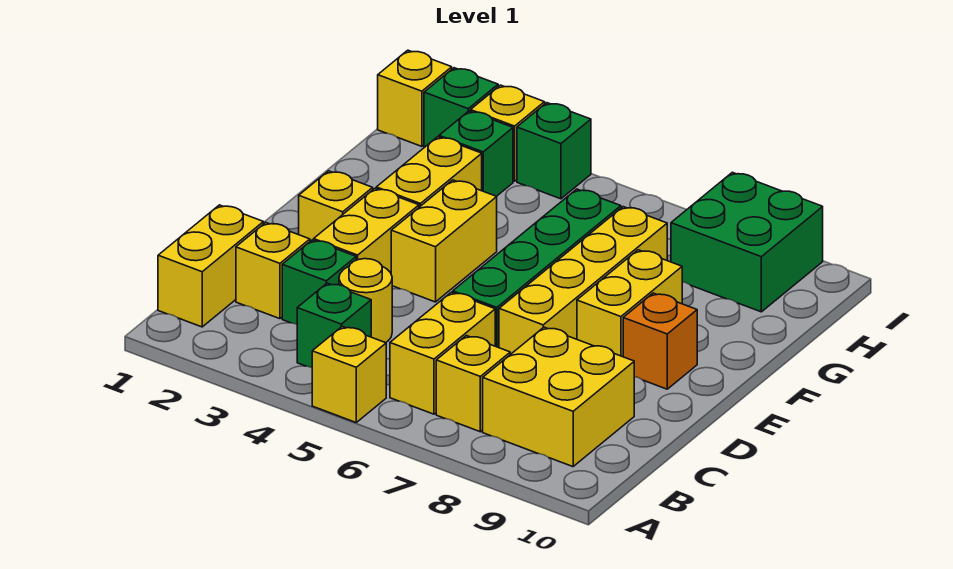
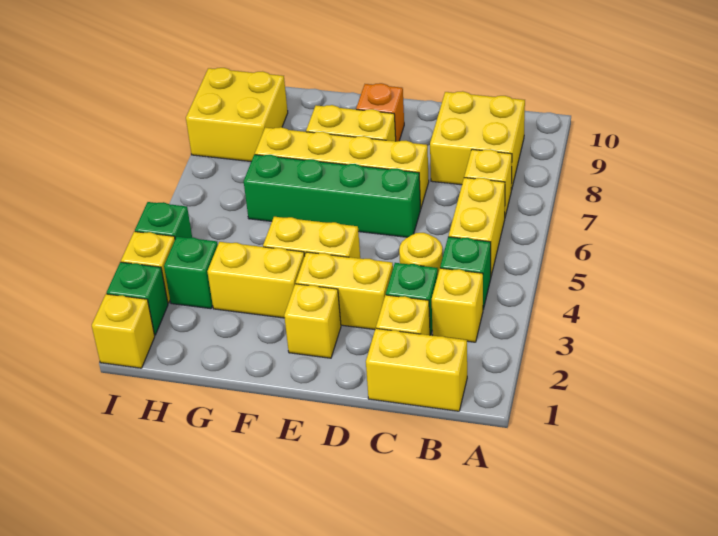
yellow 1x1 brick [312,326,386,422] -> yellow 1x1 brick moved to [432,268,483,342]
yellow 1x2 brick [390,292,495,414] -> yellow 1x2 brick turned to [449,178,505,276]
green 2x2 brick [671,172,823,312] -> yellow 2x2 brick [186,68,288,161]

